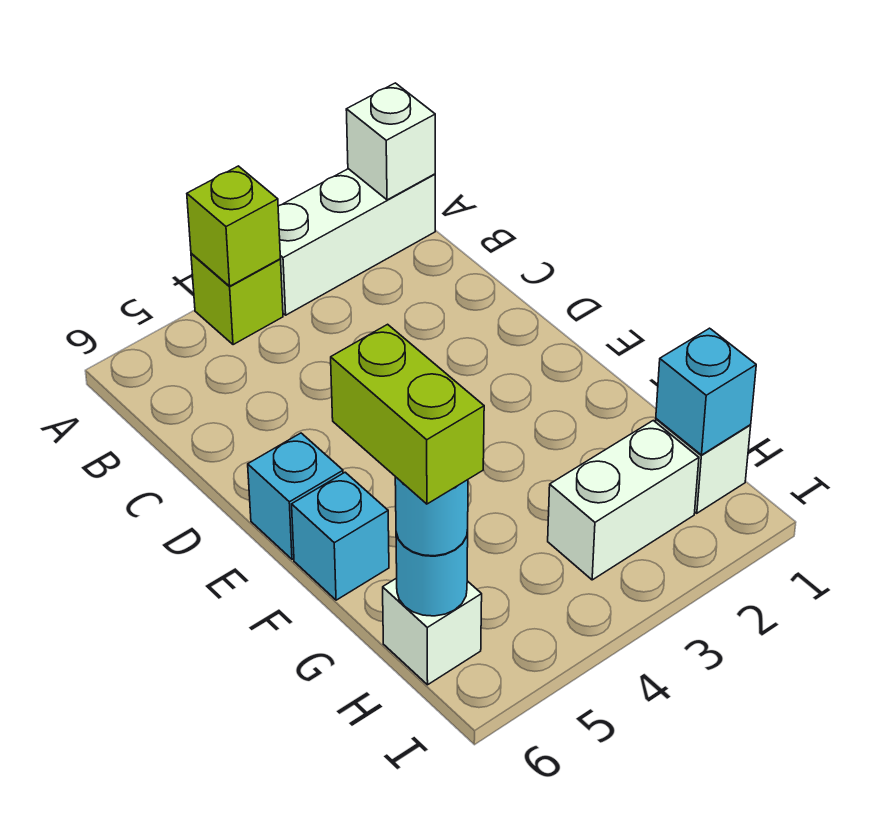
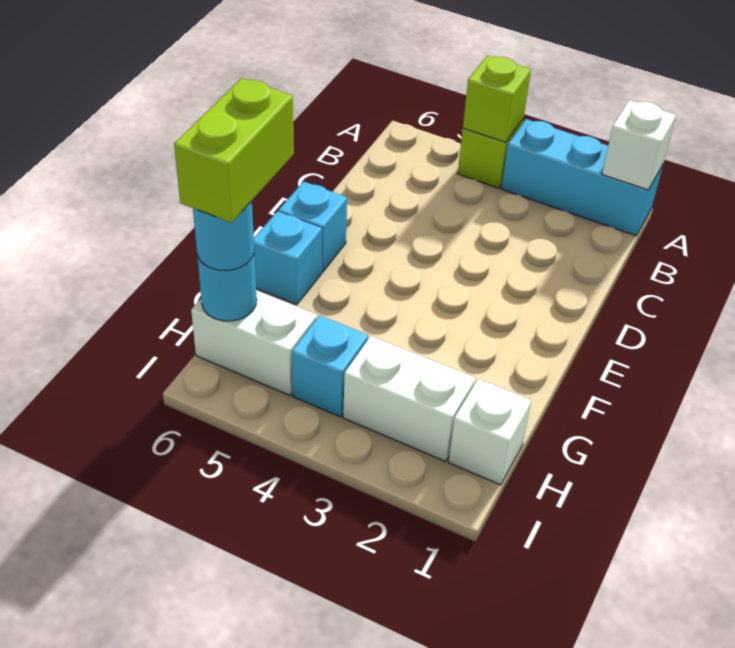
white 1x3 brick [278,169,435,315] -> cyan 1x3 brick [502,119,663,236]
cyan 1x1 brick [656,328,756,455] -> cyan 1x1 brick moved to [292,316,368,417]
white 1x1 brick [383,578,482,685] -> white 1x2 brick [191,290,317,395]

